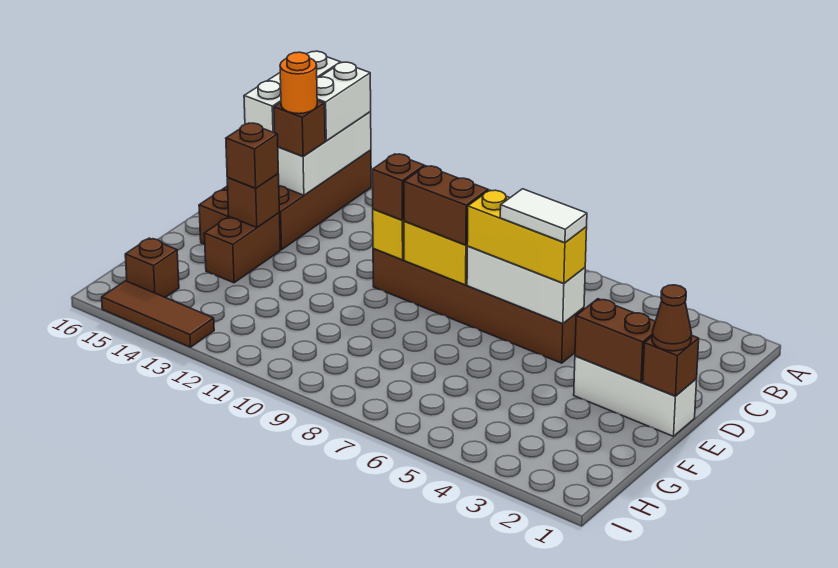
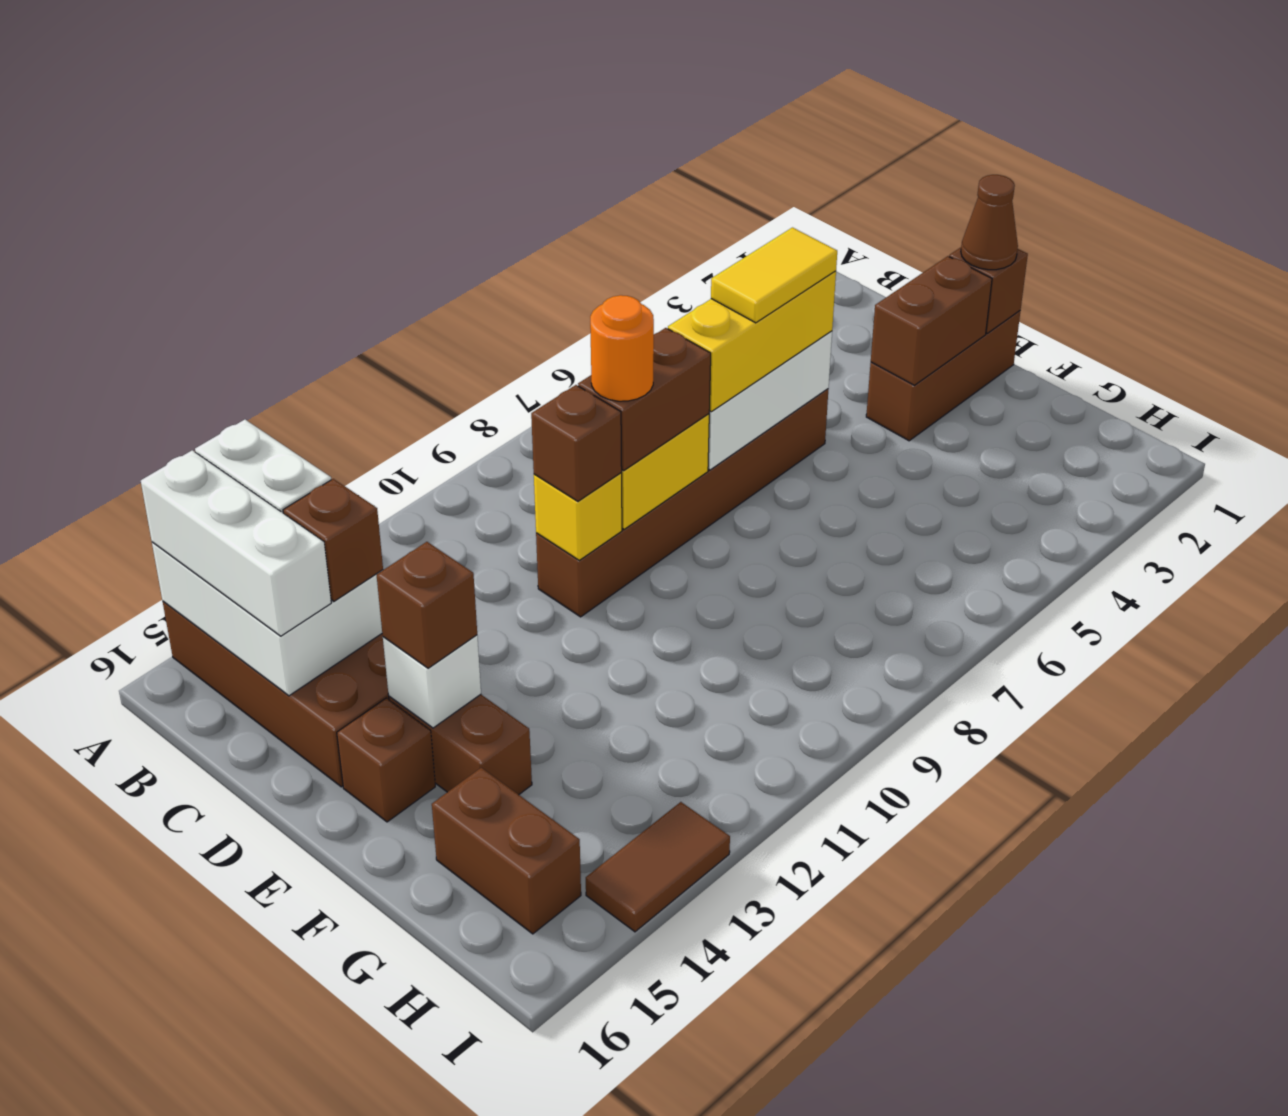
orange 1x1 round brick [280,52,317,114] -> orange 1x1 round brick moved to [590,295,654,401]
white 1x2 tile [500,189,587,243] -> yellow 1x2 tile [711,228,837,323]
white 1x3 brick [574,356,697,436] -> brown 1x3 brick [866,311,1020,441]
brown 1x1 brick [227,174,279,228] -> white 1x1 brick [383,635,481,728]
brown 1x1 brick [125,238,179,297] -> brown 1x2 brick [432,768,581,934]
brown 1x3 tile [102,281,214,347] -> brown 1x2 tile [586,802,730,932]

